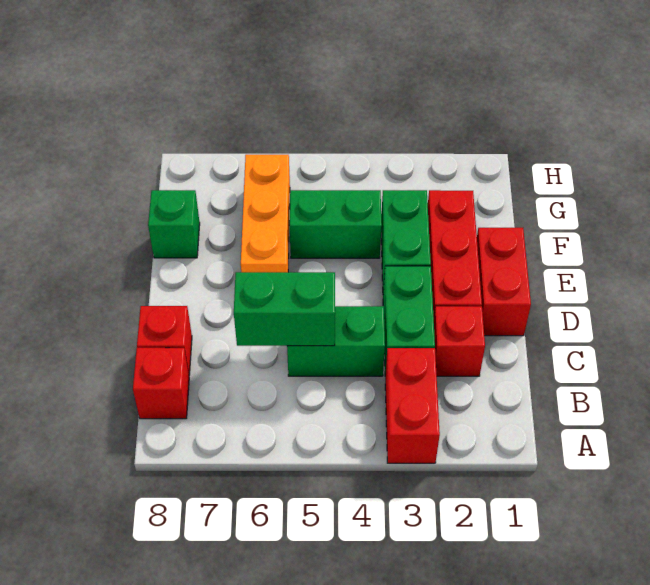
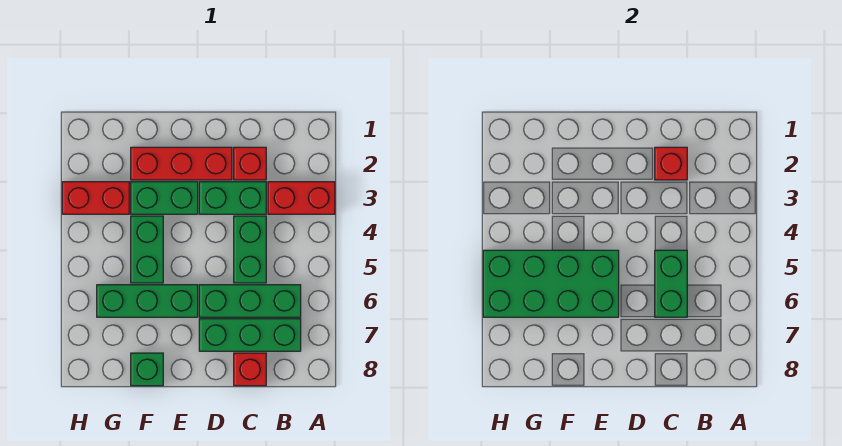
none -> green 1x3 brick [199,285,301,317]
none -> green 1x3 brick [199,319,301,351]
red 1x1 brick [133,348,189,419] -> red 1x1 brick moved to [655,147,687,180]
red 1x2 brick [477,228,531,336] -> red 1x2 brick moved to [62,182,129,214]
none -> green 2x4 brick [483,250,619,317]
orange 1x3 brick [241,155,290,272] -> green 1x3 brick [97,285,198,317]

